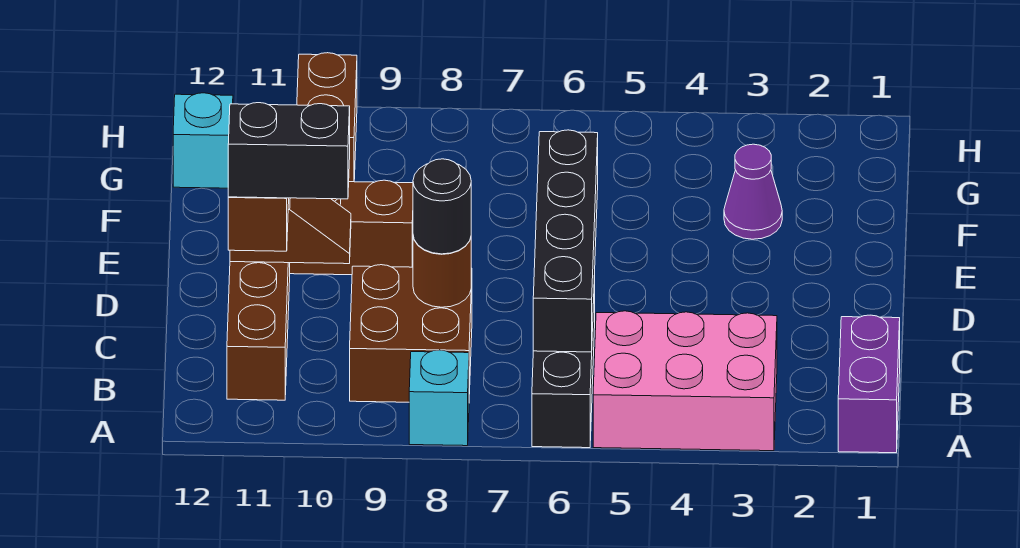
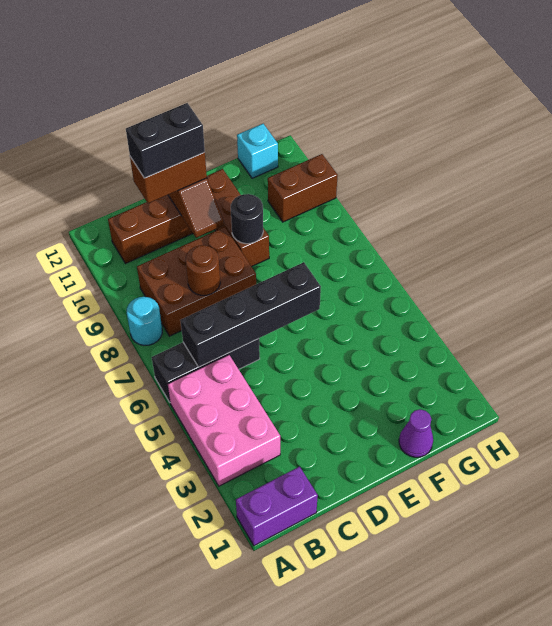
cyan 1x1 brick [409,350,469,446] -> cyan 1x1 round brick [127,297,162,345]
brown 2x2 brick [350,265,472,402] -> brown 2x3 brick [137,227,256,336]
black 1x1 round brick [413,159,471,254] -> black 1x1 round brick moved to [231,194,263,244]
black 1x2 brick [228,103,350,199] -> black 1x2 brick turned to [126,103,205,178]
purple 1x1 cone [724,144,782,239] -> purple 1x1 cone moved to [399,409,433,457]

